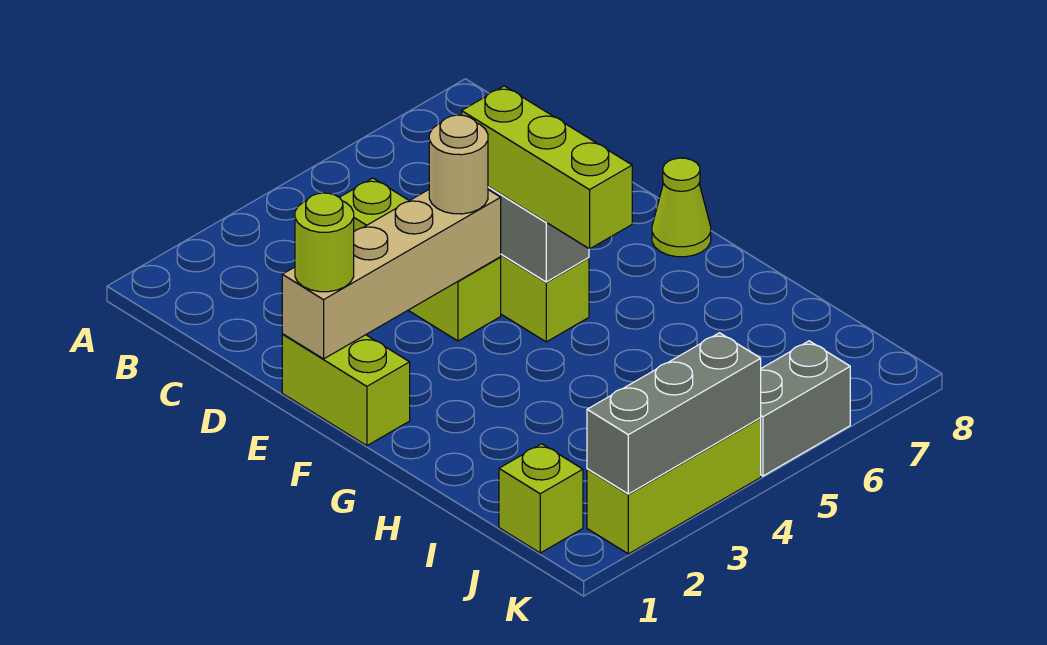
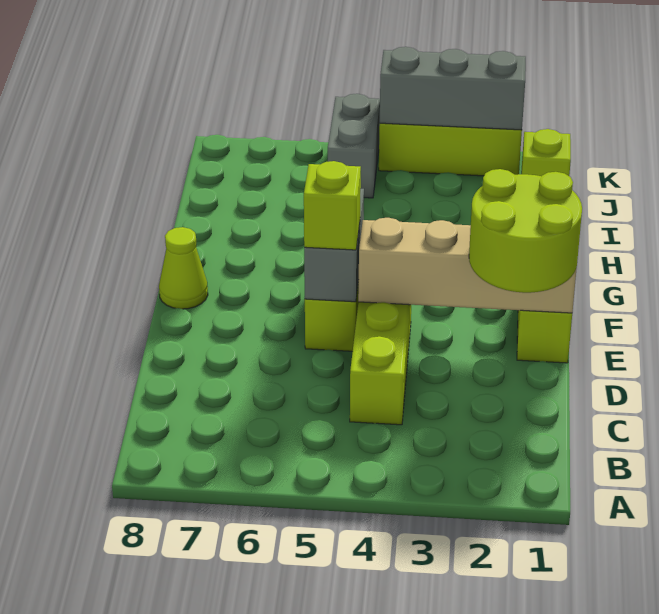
lime 1x1 round brick [295,193,354,292] -> lime 2x2 round brick [469,169,582,293]
tan 1x1 round brick [429,115,488,214] -> none
lime 1x3 brick [462,86,632,249] -> lime 1x1 brick [304,161,361,250]
grey 1x2 brick [761,341,850,476] -> grey 1x2 brick turned to [328,94,380,198]

